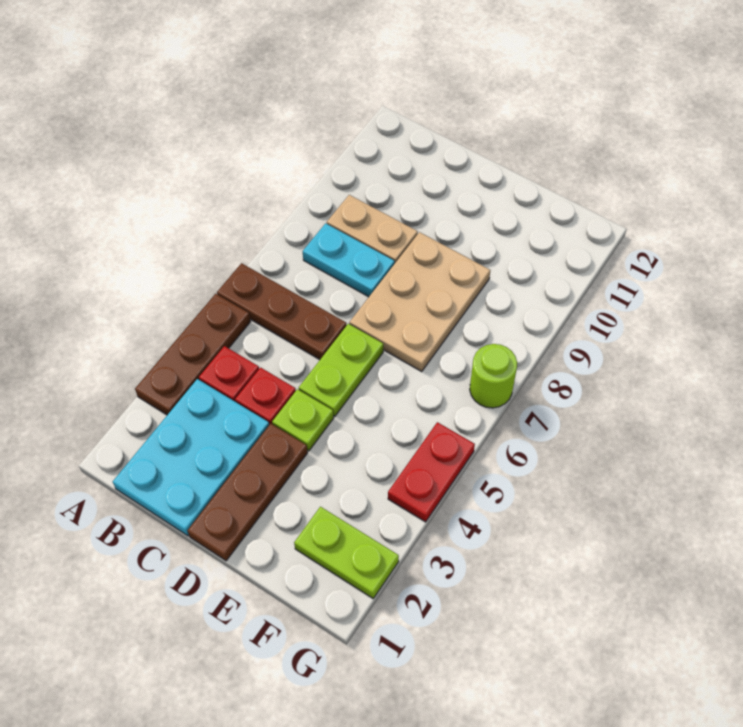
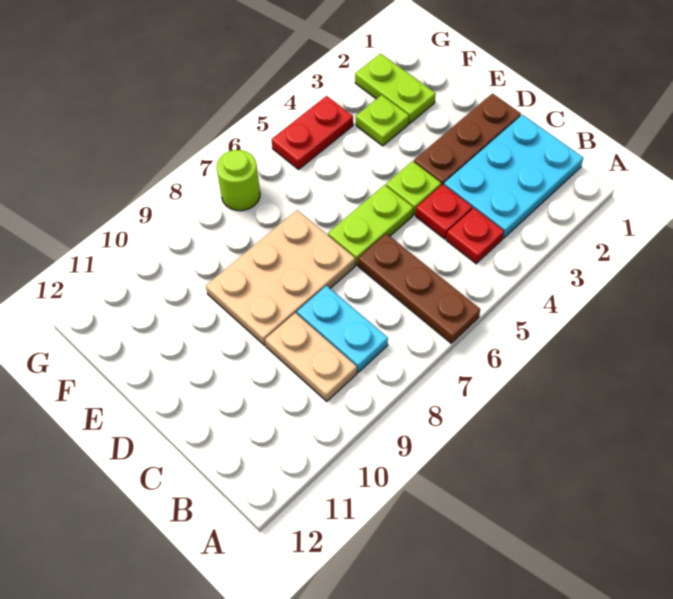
brown 1x3 plate [135,294,251,415] -> none
none -> lime 1x1 plate [356,95,409,146]

